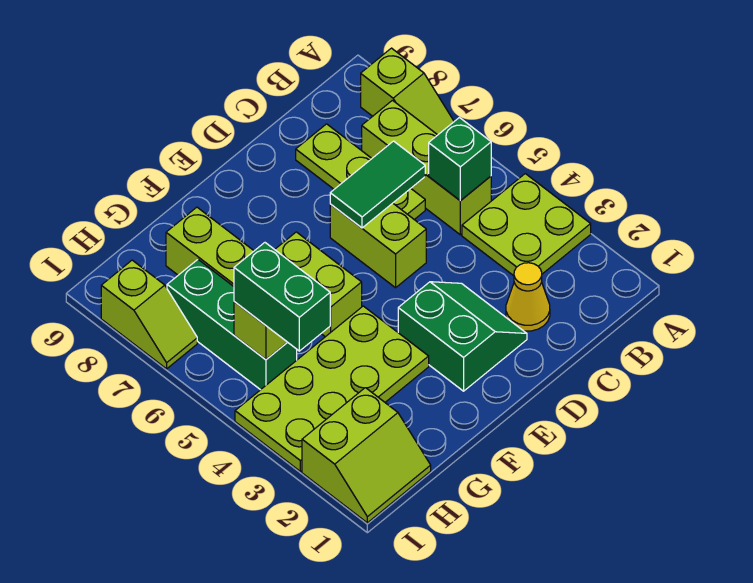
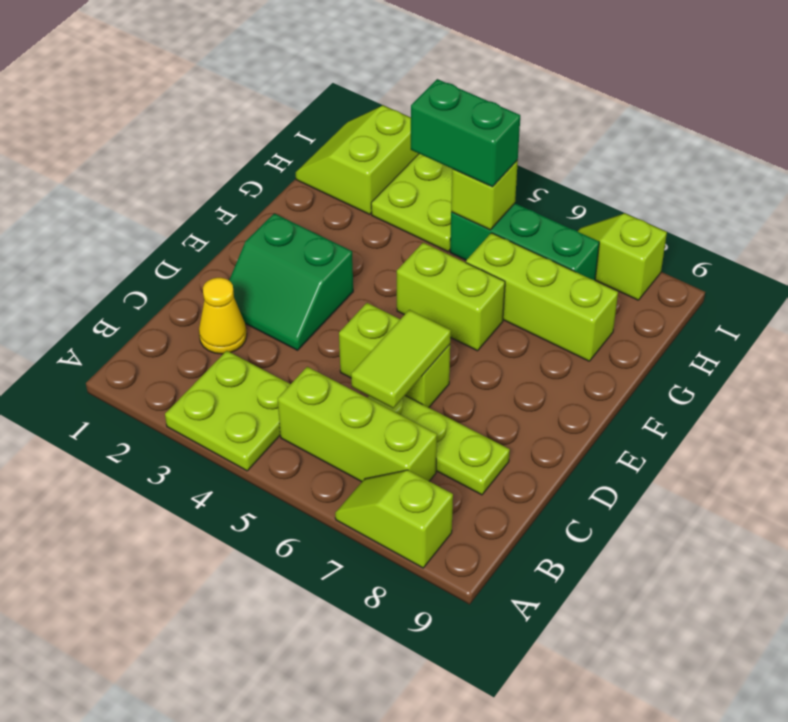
green 1x1 brick [429,118,491,201] -> none
green 1x2 tile [330,141,425,228] -> lime 1x2 tile [351,310,451,408]
lime 2x4 plate [235,306,429,471] -> lime 2x2 plate [371,154,452,252]

